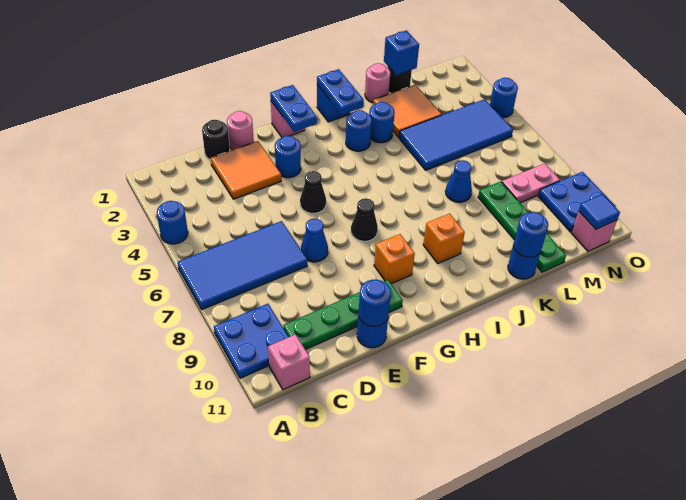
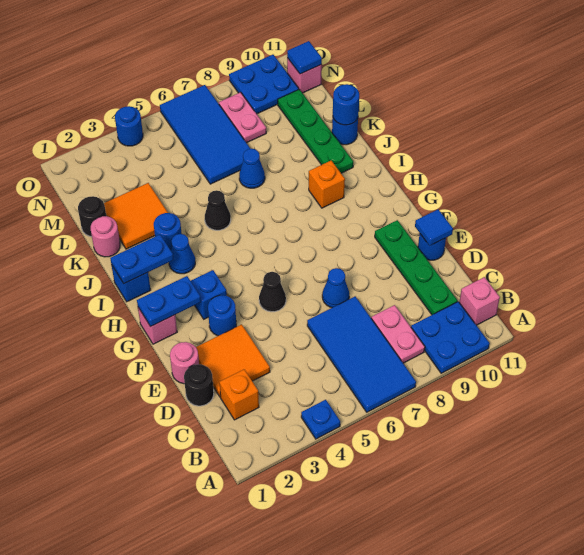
blue 1x1 round brick [157,201,188,244] -> blue 1x1 plate [301,400,340,439]
none -> pink 1x2 plate [371,305,425,363]
blue 1x1 round brick [358,279,391,326] -> blue 1x1 tile [415,210,453,246]
black 1x1 cone [351,198,378,241] -> black 1x1 cone moved to [205,190,231,230]
orange 1x1 brick [374,234,415,284] -> orange 1x1 brick moved to [220,369,259,420]
blue 1x1 round brick [346,110,372,151] -> blue 1x1 cone [169,234,195,274]
blue 2x4 tile [399,99,513,170] -> blue 2x4 tile moved to [160,85,250,184]
blue 1x1 brick [384,30,419,75] -> blue 1x1 brick moved to [191,270,227,319]
green 1x4 plate [478,182,566,272] -> green 1x4 plate turned to [278,89,353,173]

